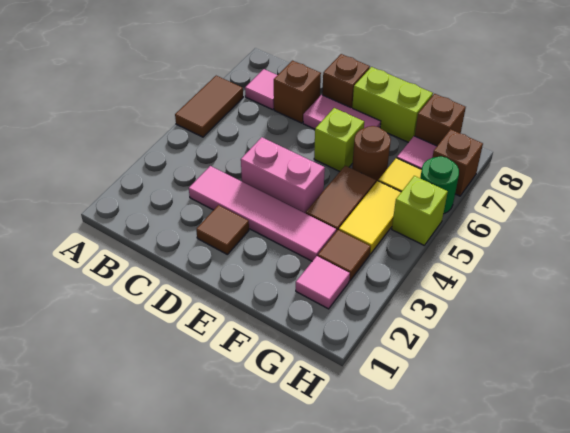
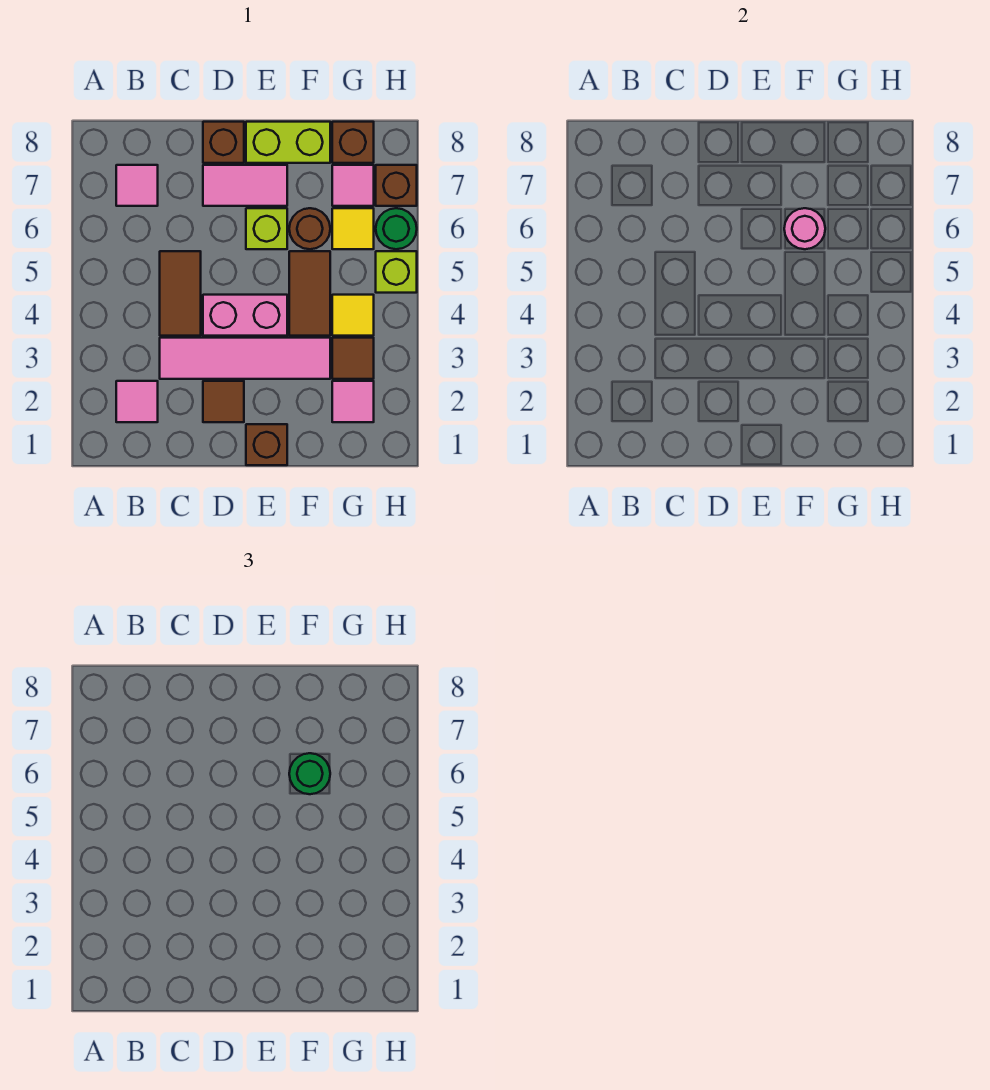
brown 1x2 tile [175,76,243,137] -> brown 1x2 tile moved to [160,251,201,336]
none -> pink 1x1 tile [116,381,158,422]
brown 1x1 brick [274,61,321,123] -> brown 1x1 brick moved to [246,424,287,465]
none -> pink 1x1 round brick [784,208,825,249]
none -> green 1x1 round brick [289,753,330,794]
yellow 1x2 tile [339,181,401,254] -> yellow 1x1 tile [332,295,374,336]

